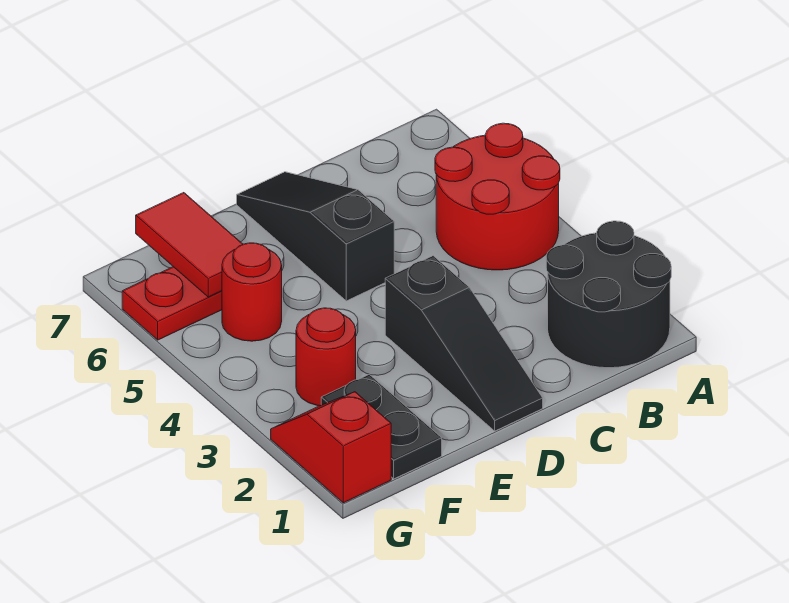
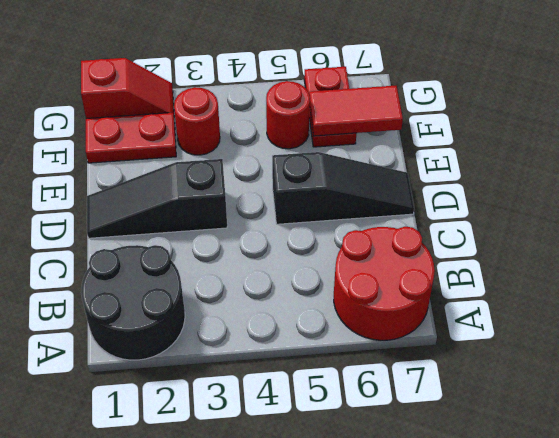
red 2x2 round brick [435,123,560,270] -> red 2x2 round brick moved to [334,227,435,340]
black 1x2 plate [321,374,442,479] -> red 1x2 plate [86,113,176,163]

